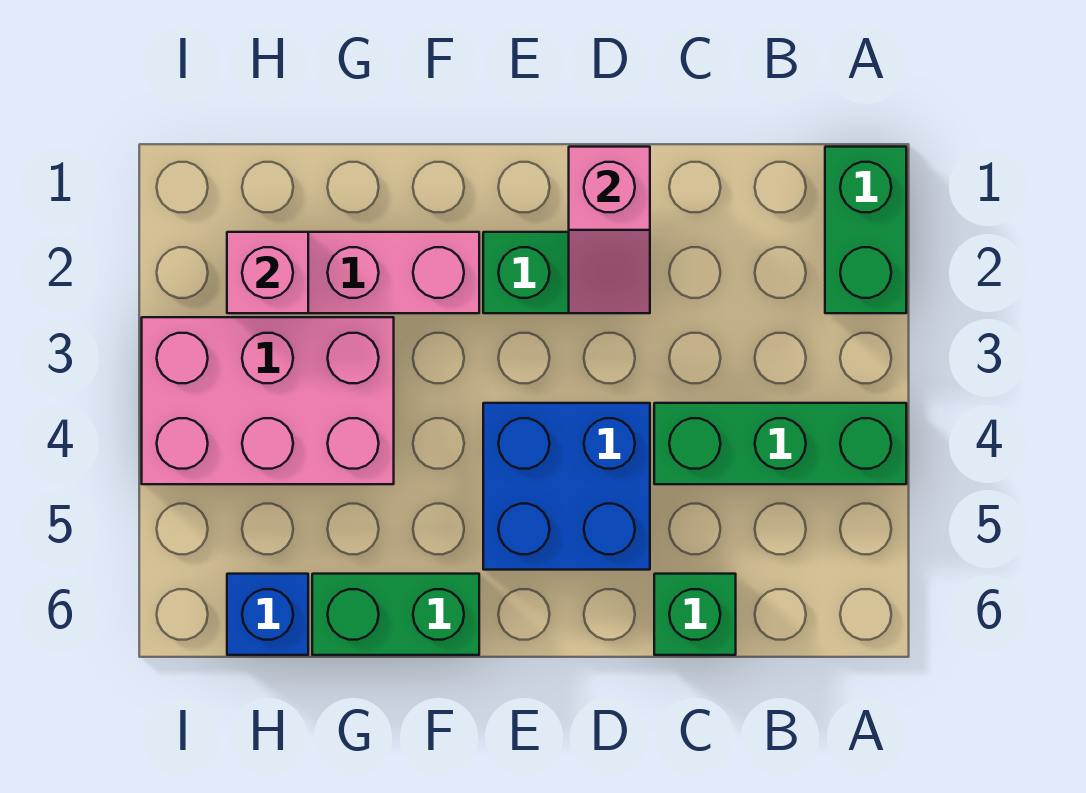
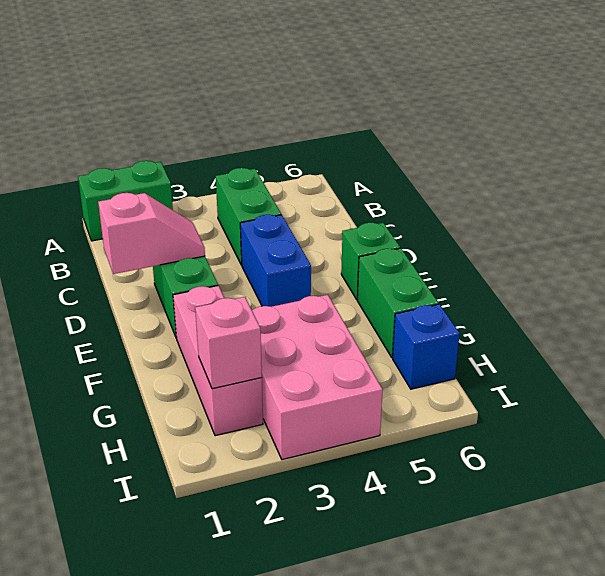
green 1x3 brick [654,403,906,484] -> green 1x2 brick [216,168,281,265]
green 1x1 brick [654,574,736,655] -> green 1x1 brick moved to [341,223,400,300]
blue 2x2 brick [483,403,650,570] -> blue 1x2 brick [240,215,311,307]

